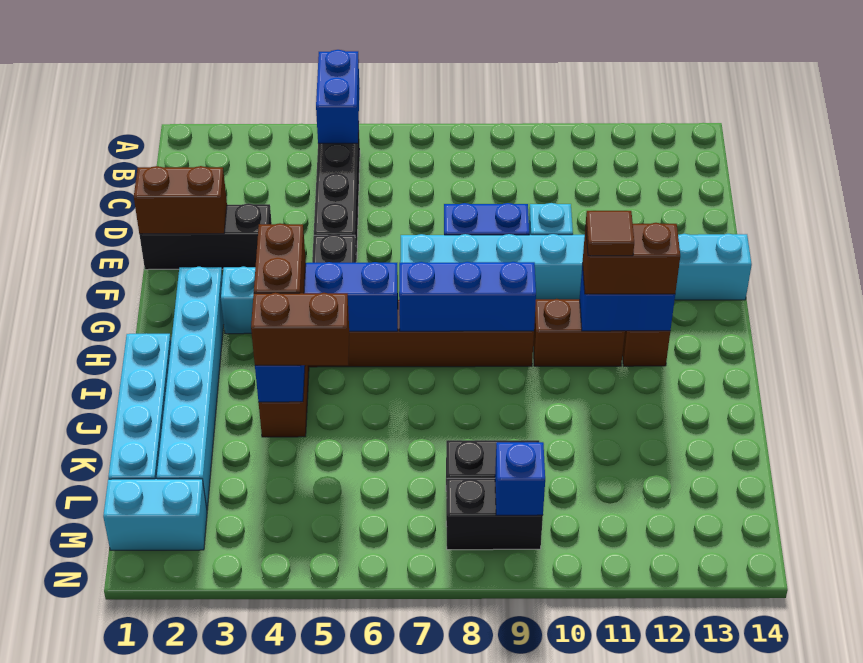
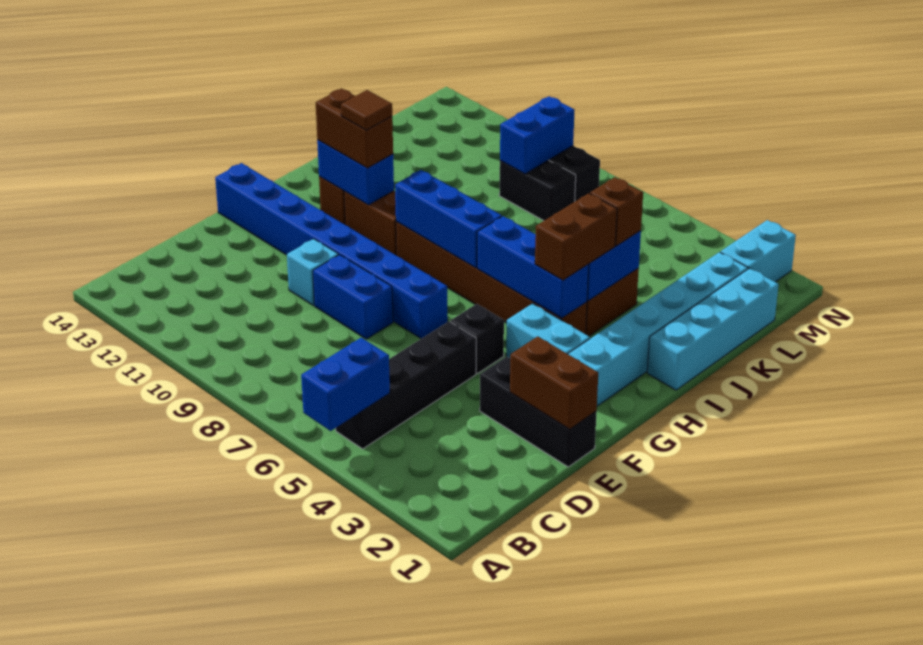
cyan 1x8 brick [400,234,752,300] -> blue 1x8 brick [215,163,448,338]
brown 1x2 brick [251,293,350,365] -> brown 1x1 brick [590,177,643,246]
cyan 1x2 brick [103,479,207,550] -> cyan 1x2 brick turned to [721,220,796,282]
blue 1x1 brick [495,442,545,515] -> blue 1x2 brick [500,96,574,174]

